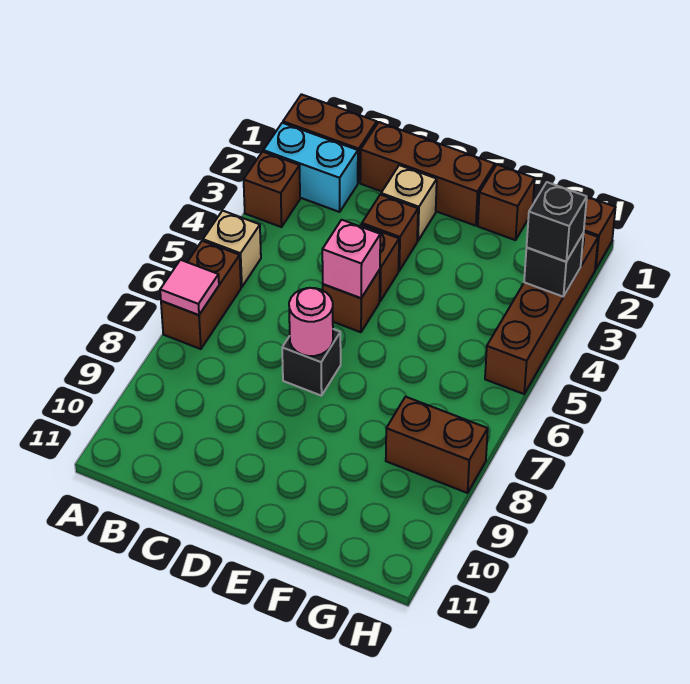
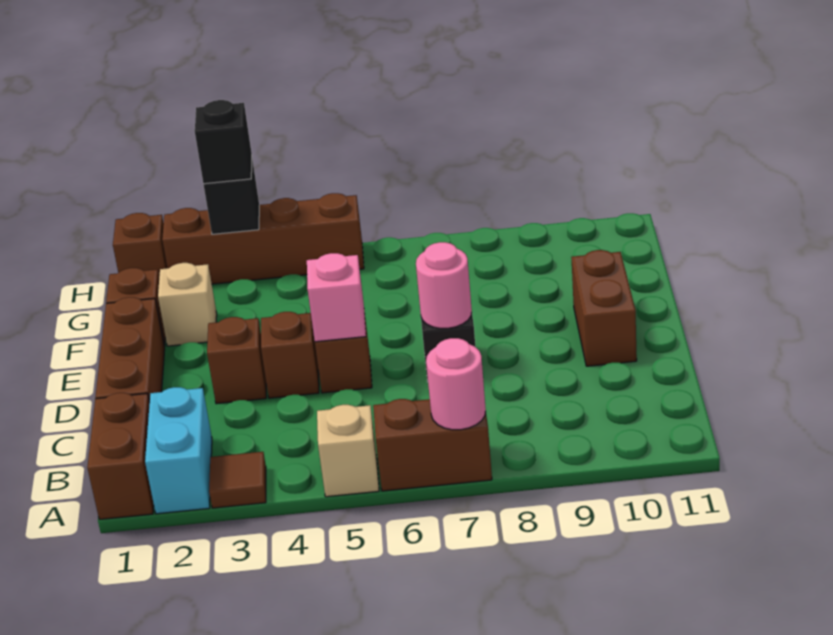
brown 1x1 brick [244,152,300,227] -> brown 1x1 tile [209,452,266,508]
pink 1x1 tile [160,260,219,315] -> pink 1x1 round brick [426,338,486,430]
tan 1x1 brick [381,165,437,241] -> tan 1x1 brick moved to [158,263,217,346]
brown 1x2 brick [386,397,488,493] -> brown 1x2 brick moved to [571,250,637,366]

